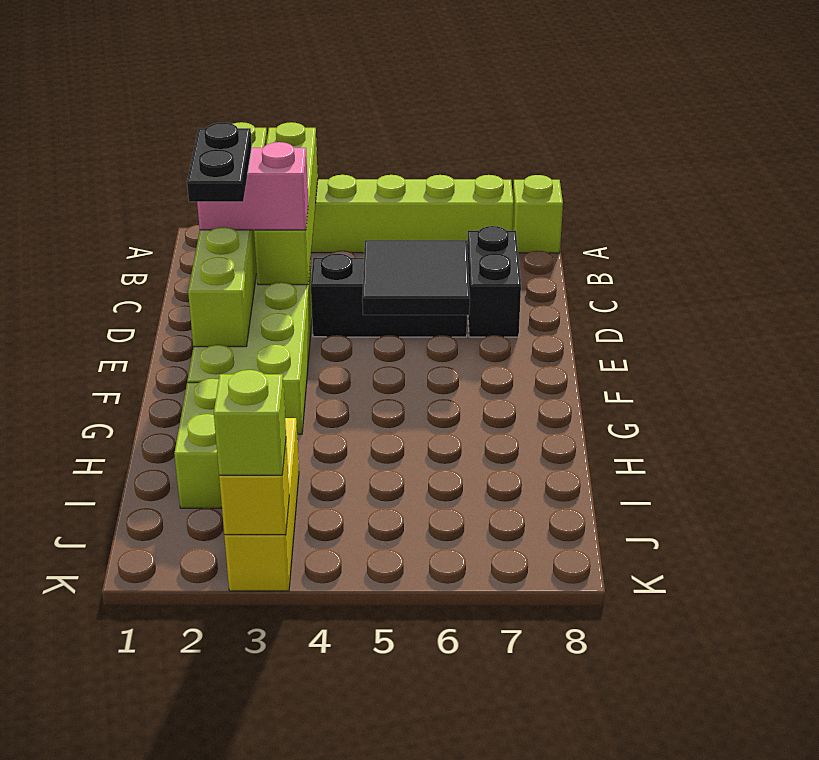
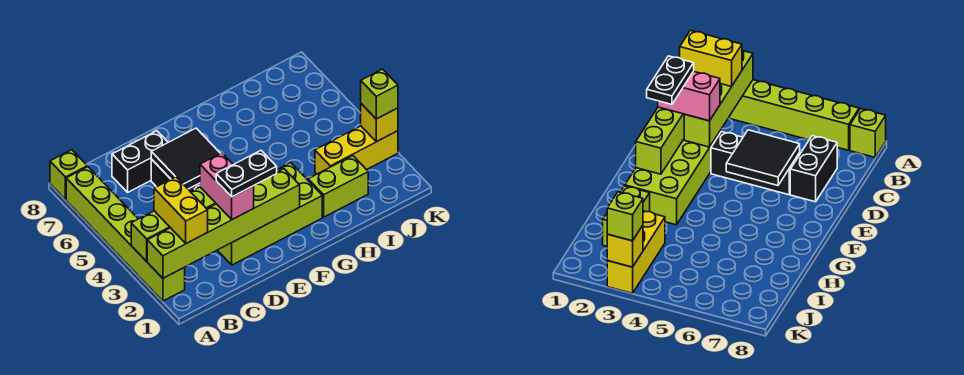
none -> yellow 1x2 brick [154,177,208,243]

